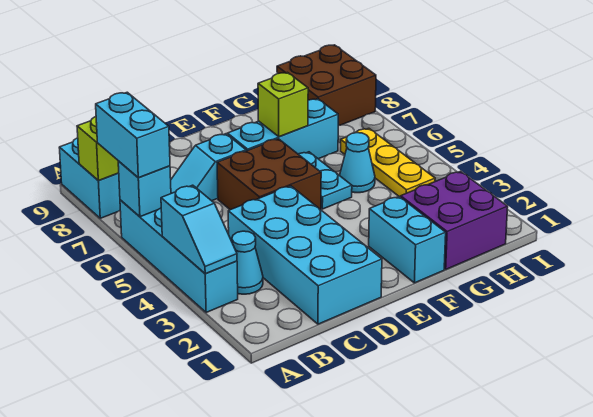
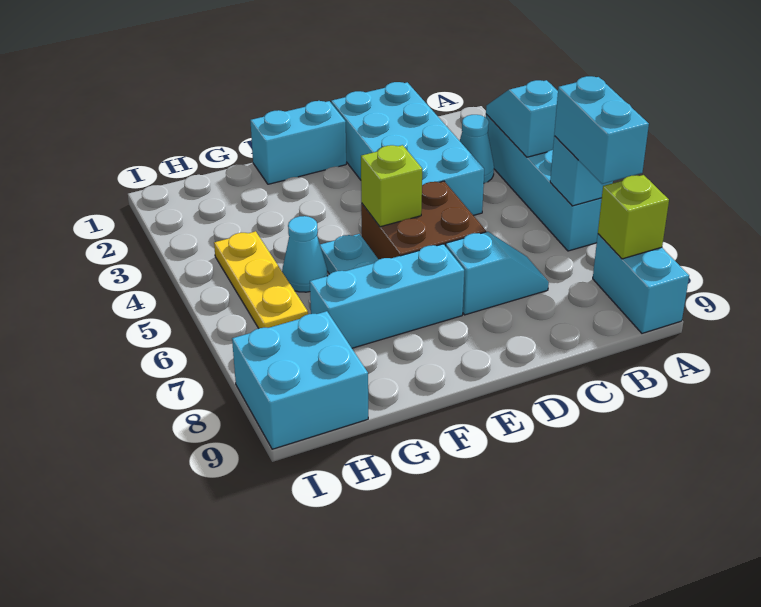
cyan 1x2 brick [369,197,446,283] -> cyan 1x2 brick turned to [250,101,346,184]
lime 1x1 brick [258,72,308,137] -> lime 1x1 brick moved to [361,145,422,227]
purple 2x2 brick [401,171,508,269] -> none
brown 2x2 brick [277,45,376,126] -> cyan 2x2 brick [232,311,368,449]

